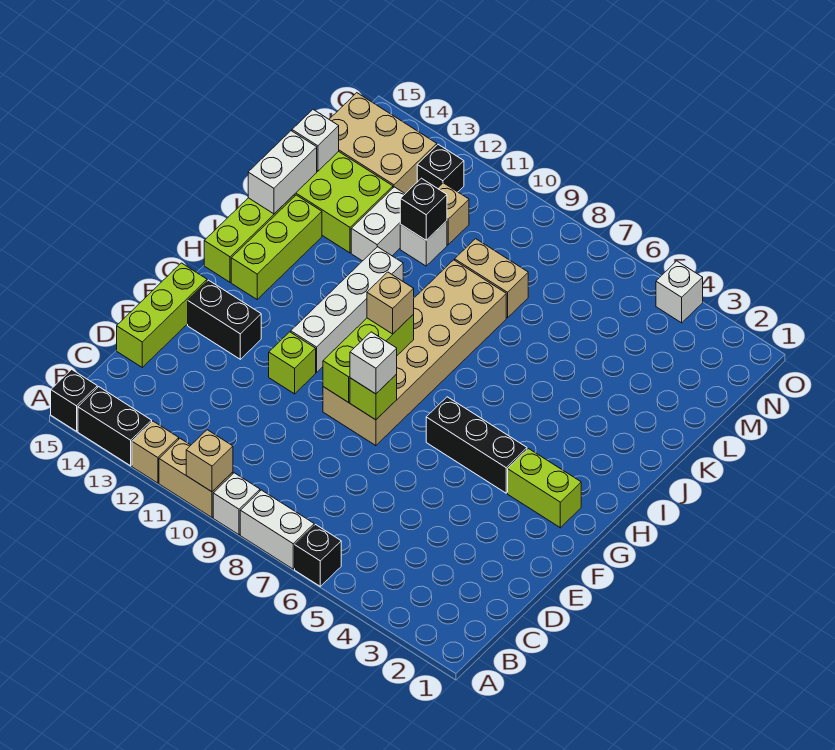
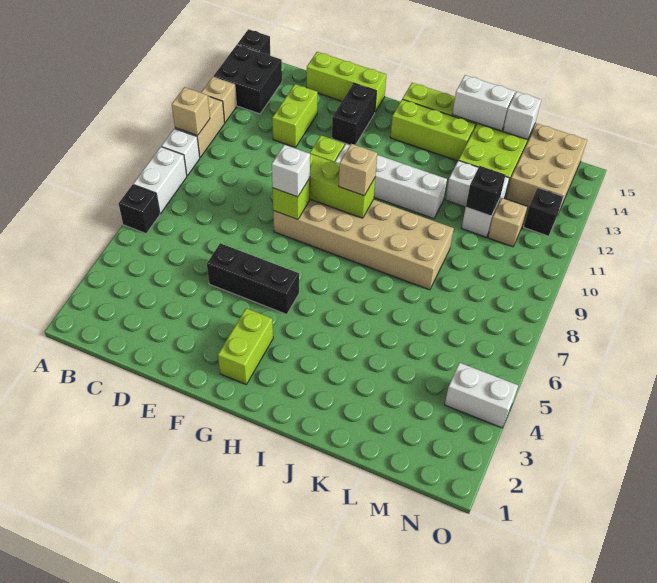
black 1x2 brick [78,387,152,466] -> black 2x2 brick [213,45,282,114]
none -> lime 1x2 brick [272,84,318,147]
black 1x3 brick [426,397,527,493] -> black 1x3 brick turned to [207,243,299,314]
tan 1x2 brick [455,239,528,318] -> none
white 1x1 brick [656,261,703,323] -> white 1x2 brick [445,363,518,428]

